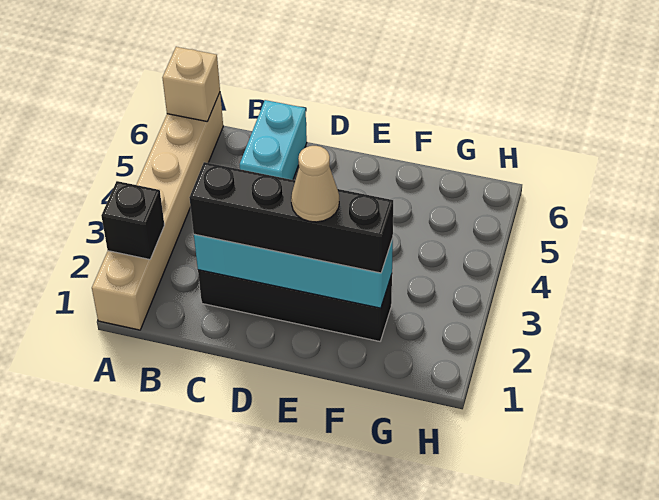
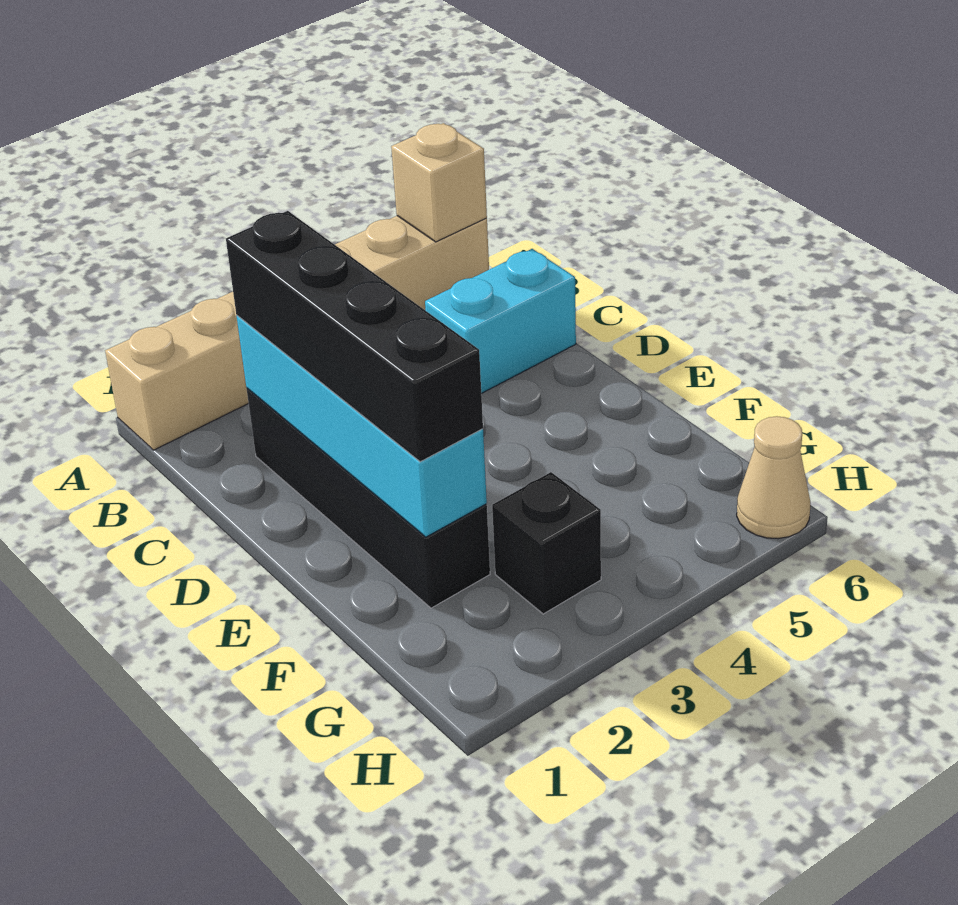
black 1x1 brick [101,181,165,259] -> black 1x1 brick moved to [492,472,601,614]
tan 1x1 cone [291,146,339,222] -> tan 1x1 cone moved to [737,416,810,539]

